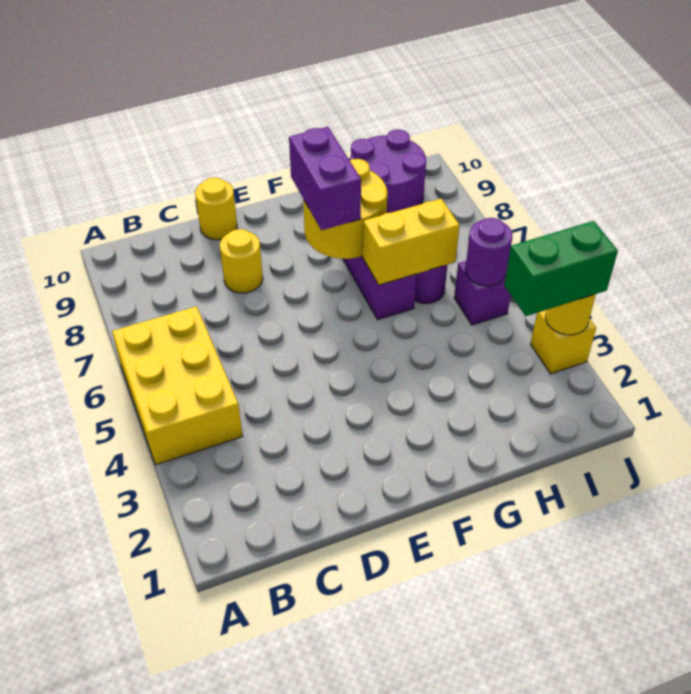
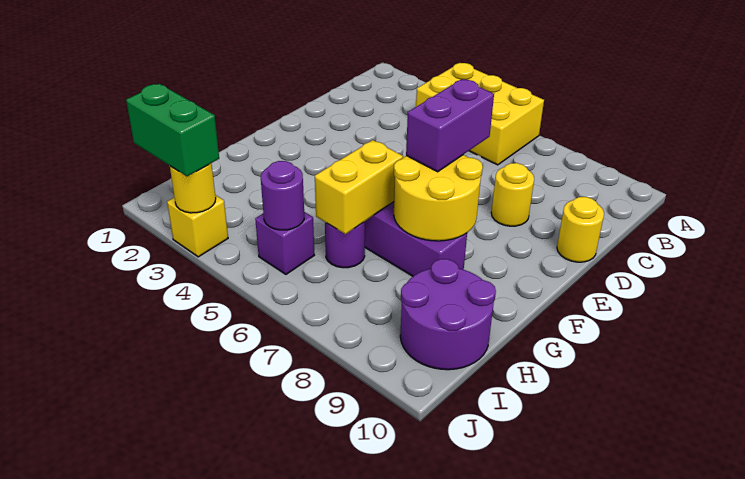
purple 1x2 brick [289,127,361,230] -> purple 1x2 brick turned to [406,80,494,172]
green 1x2 brick [504,221,618,316] -> green 1x2 brick turned to [126,84,219,176]

